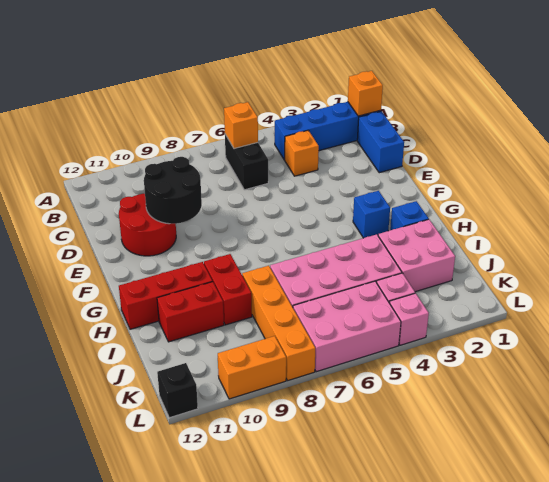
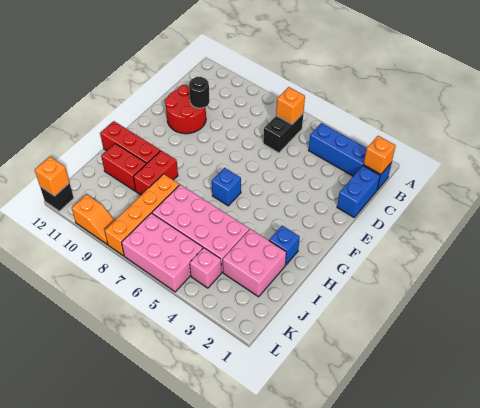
orange 1x1 brick [285,130,319,176] -> orange 1x1 brick moved to [35,157,70,196]
black 2x2 round brick [144,157,202,224] -> black 1x1 round brick [189,77,210,108]
blue 1x1 brick [353,191,390,238] -> blue 1x1 brick moved to [212,168,241,206]
pink 1x1 brick [390,293,429,345] -> none
orange 1x2 brick [217,336,286,399] -> orange 1x2 slope [72,194,115,244]

